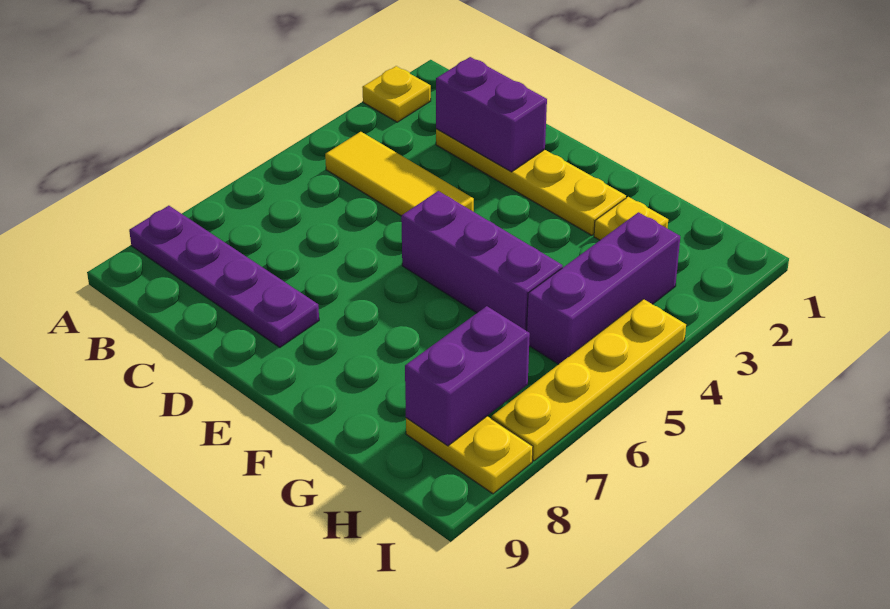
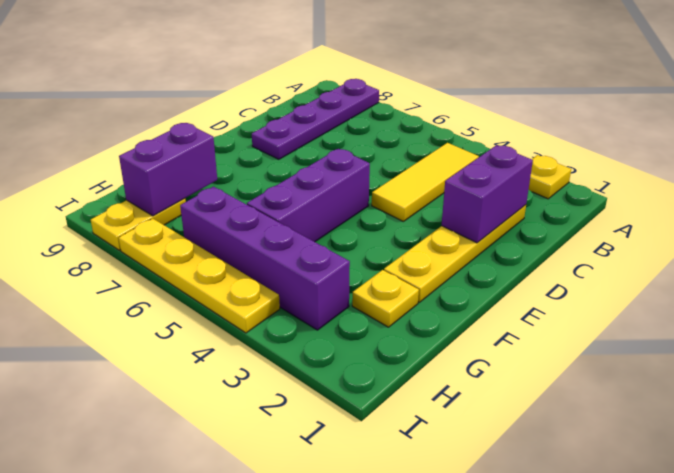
purple 1x3 brick [527,212,680,364] -> purple 1x4 brick [180,187,350,330]
purple 1x2 brick [405,306,530,446] -> purple 1x2 brick turned to [119,123,217,216]

